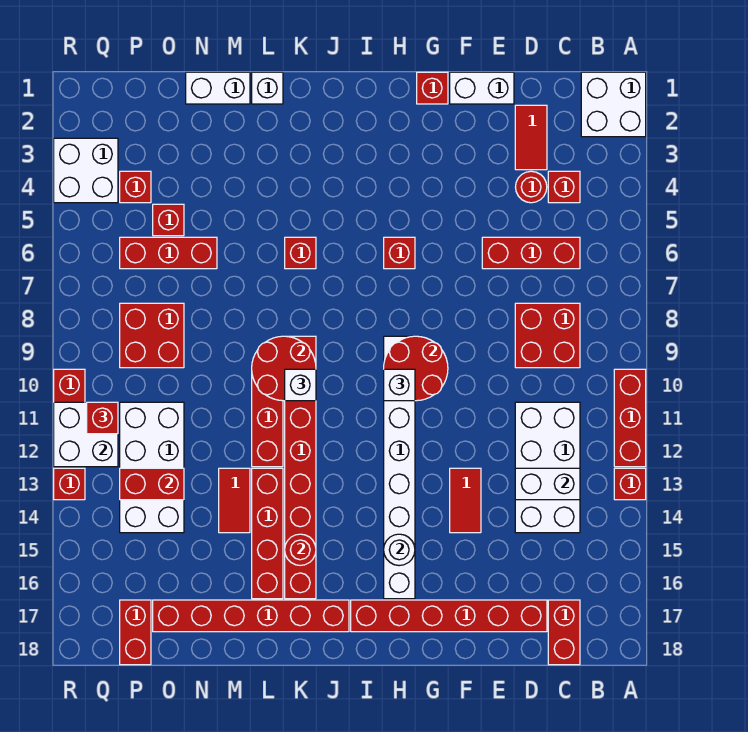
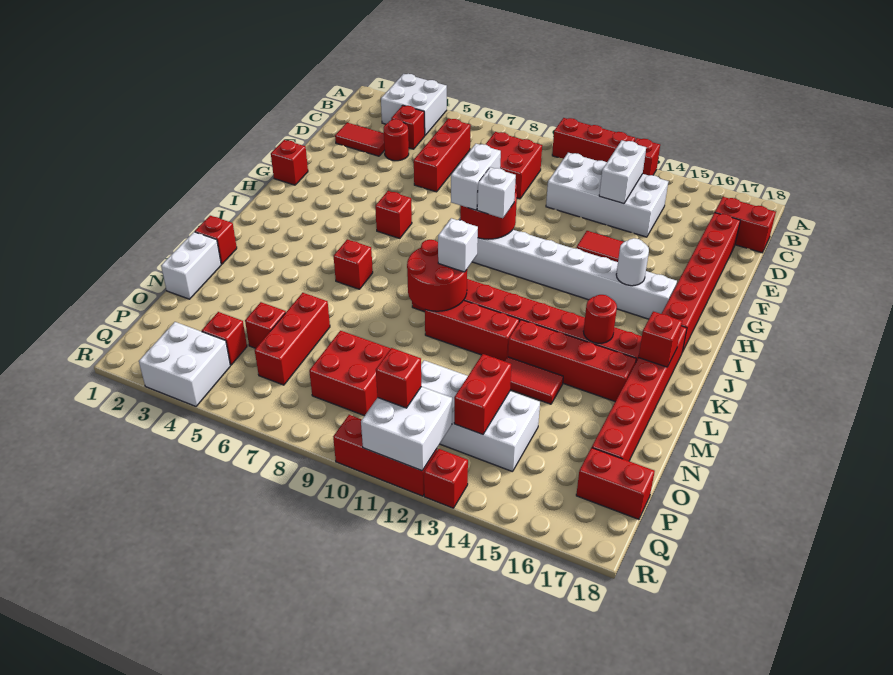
white 2x2 brick [581,72,646,137] -> white 2x2 brick moved to [381,74,447,135]
white 1x2 brick [450,72,514,104] -> white 1x2 brick moved to [451,144,501,210]
none -> red 1x1 brick [638,312,682,367]
white 1x1 brick [252,72,283,104] -> red 1x1 brick [195,216,237,264]

